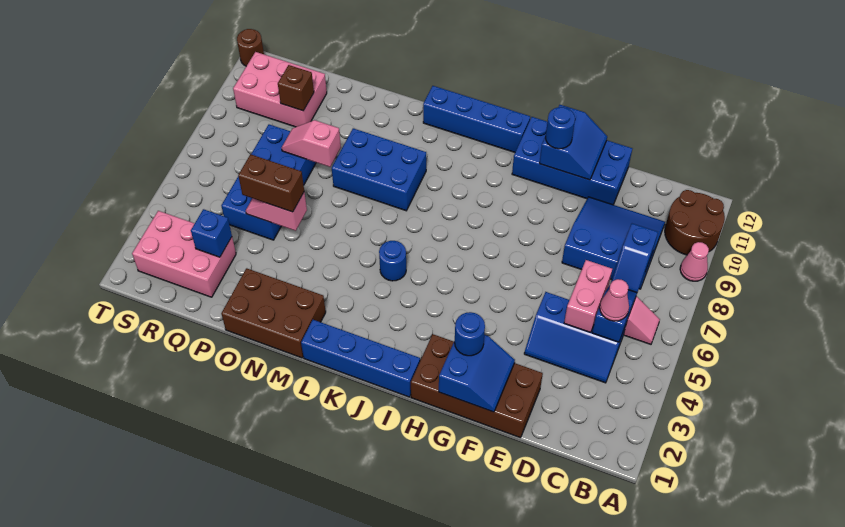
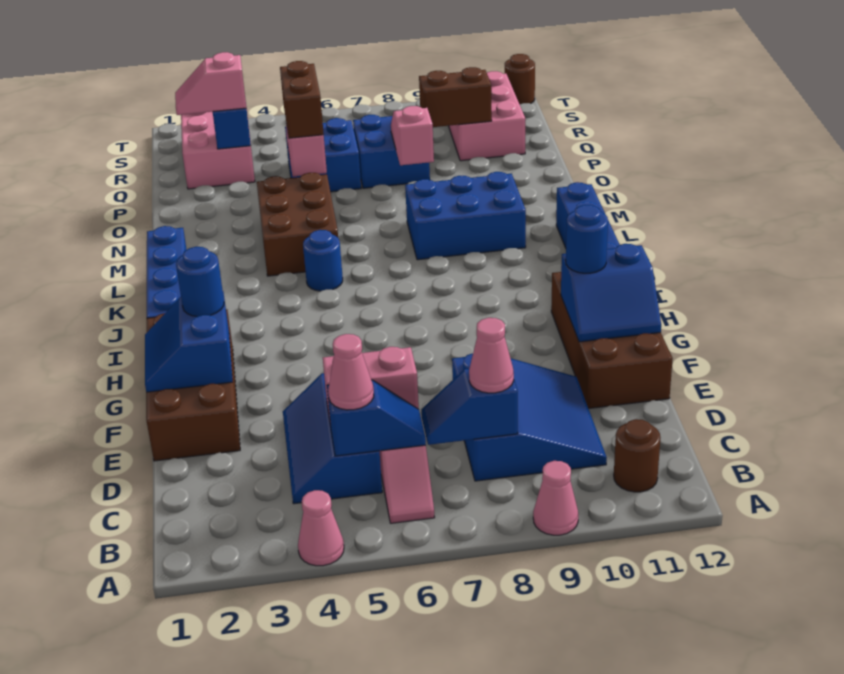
none -> pink 1x1 cone [298,490,344,566]
brown 2x2 round brick [665,190,725,255] -> brown 1x1 round brick [614,419,661,492]
none -> pink 1x1 cone [469,318,514,393]
blue 2x4 brick [512,117,632,205] -> brown 2x4 brick [551,272,673,409]
blue 2x2 slope [439,335,515,412] -> blue 2x2 slope turned to [145,292,233,392]
blue 2x3 brick [332,128,426,211] -> blue 2x3 brick turned to [405,172,526,260]
brown 2x3 brick [221,268,326,358] -> brown 2x3 brick moved to [257,173,338,276]
none -> pink 1x2 slope [175,52,246,115]
brown 1x1 brick [278,65,314,111] -> brown 1x2 brick [419,67,492,127]

